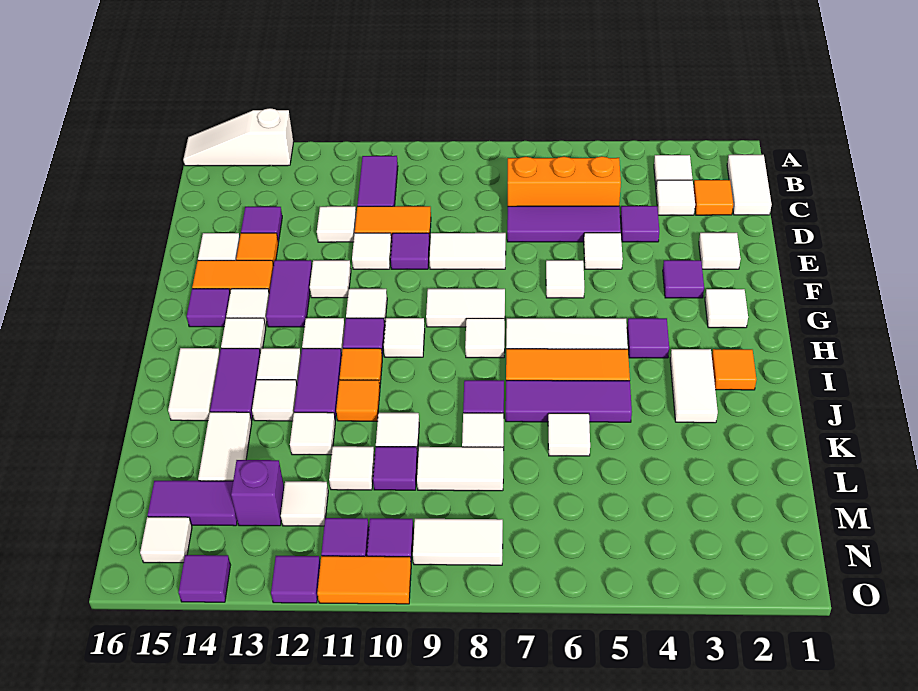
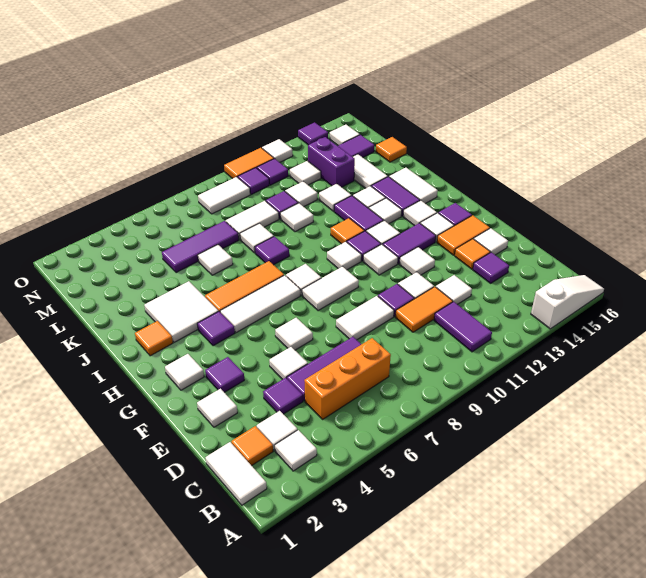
purple 1x2 tile [266,260,312,327] -> purple 1x2 tile turned to [383,223,436,264]
white 1x2 tile [670,349,718,423] -> white 2x2 tile [144,281,219,342]
purple 1x3 tile [506,380,632,422] -> purple 1x3 tile moved to [162,221,239,273]
orange 1x1 tile [336,380,380,421] -> orange 1x1 tile moved to [376,137,407,162]
purple 1x1 brick [231,460,284,526] -> purple 1x2 brick [308,137,355,187]
purple 1x1 tile [271,556,320,603] -> white 1x1 tile [262,139,293,162]

